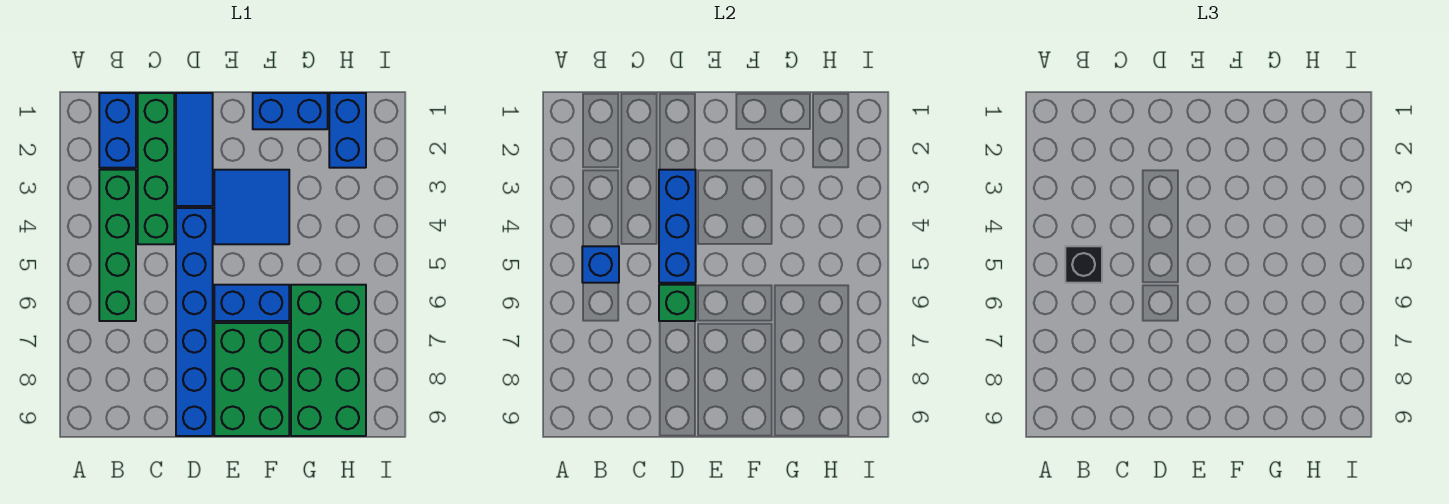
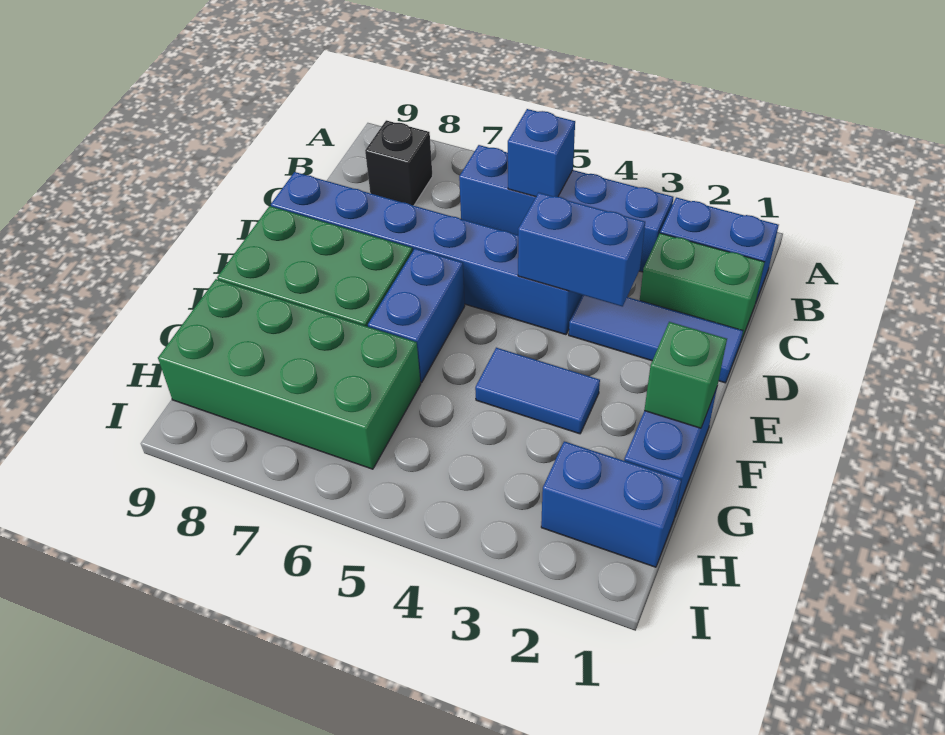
green 1x4 brick [99,170,136,321] -> blue 1x4 brick [459,145,673,272]
black 1x1 brick [1065,246,1102,283] -> black 1x1 brick moved to [365,120,433,206]
green 1x4 brick [138,93,174,244] -> green 1x2 brick [640,233,765,341]
blue 1x3 brick [659,170,696,283] -> blue 1x2 brick [518,193,645,307]
green 1x1 brick [659,285,696,321] -> green 1x1 brick moved to [644,322,727,428]
blue 2x2 tile [214,170,289,244] -> blue 1x2 tile [475,348,600,434]

